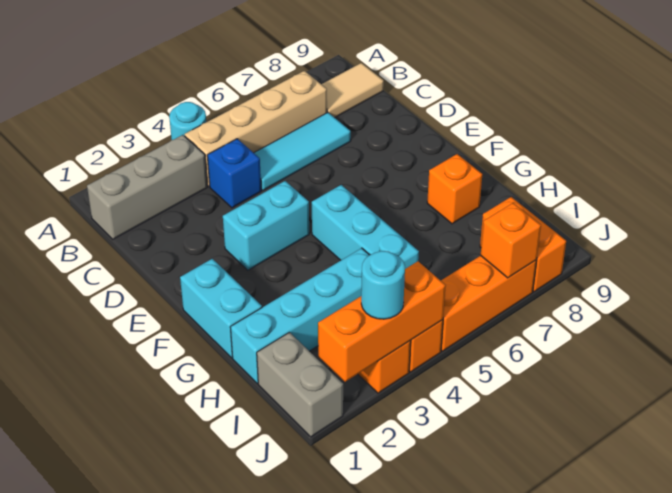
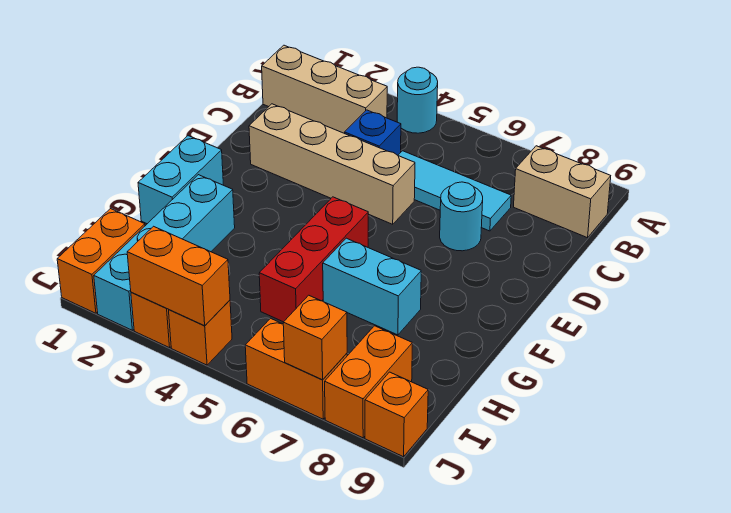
grey 1x3 brick [87,135,207,239] -> tan 1x3 brick [262,45,387,133]
tan 1x4 brick [185,71,327,187] -> tan 1x4 brick moved to [249,104,415,224]
tan 1x2 tile [322,63,384,118] -> tan 1x2 brick [514,146,611,238]
cyan 1x2 brick [223,181,309,270] -> cyan 1x2 brick moved to [323,238,421,335]
cyan 1x3 brick [312,185,419,269] -> red 1x3 brick [259,197,368,322]
orange 1x1 brick [427,154,482,224] -> orange 1x1 brick moved to [365,372,428,457]
cyan 1x4 brick [230,248,369,384] -> cyan 1x4 brick turned to [94,175,235,330]
grey 1x2 brick [257,332,343,437] -> orange 1x2 brick [57,209,145,313]
orange 1x3 brick [318,261,446,382] -> orange 1x2 brick [127,226,230,326]
cyan 1x1 round brick [361,251,405,319] -> cyan 1x1 round brick moved to [440,182,483,251]
orange 1x3 brick [441,256,537,351] -> orange 1x2 brick [245,318,347,419]

